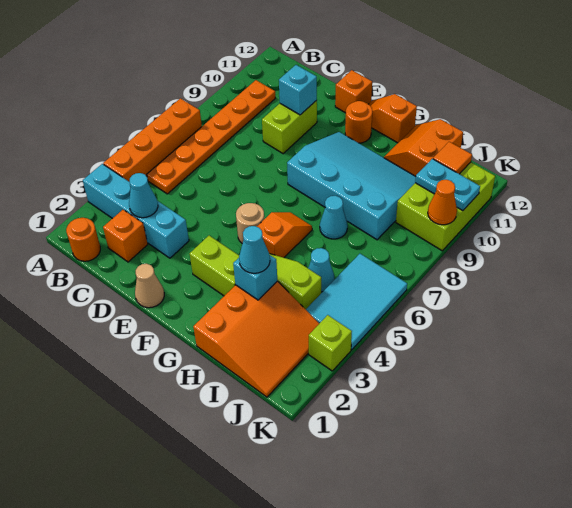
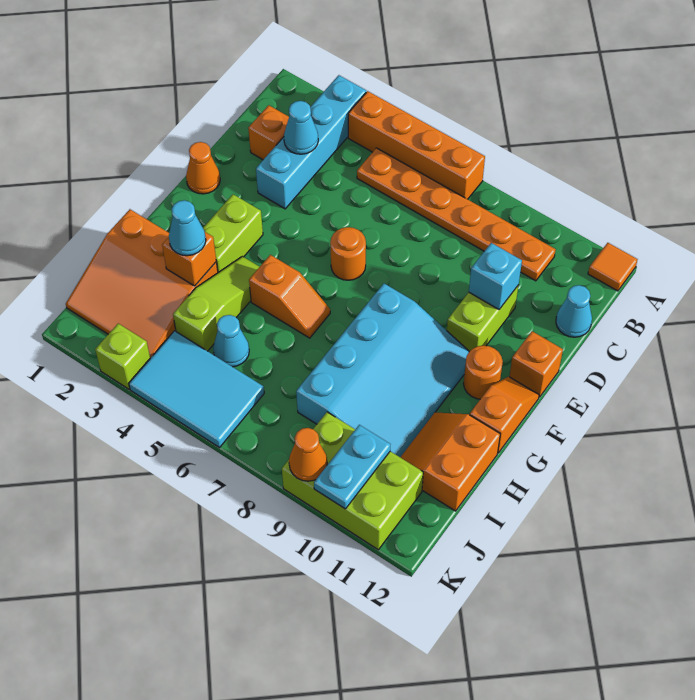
orange 1x1 round brick [66,218,100,261] -> orange 1x1 round brick moved to [330,227,366,280]
lime 1x2 brick [262,101,317,154] -> lime 1x2 brick turned to [447,286,518,352]
tan 1x1 cone [135,264,164,308] -> orange 1x1 cone [186,142,220,194]
tan 1x1 round brick [236,203,264,243] -> none
cyan 1x1 brick [233,255,277,300] -> orange 1x1 brick [162,232,216,286]
cyan 1x1 cone [320,196,348,239] -> cyan 1x1 cone moved to [556,285,592,337]
orange 2x2 slope [384,119,463,176] -> orange 2x2 slope turned to [400,412,500,511]
orange 1x1 tile [433,142,472,174] -> orange 1x1 tile moved to [588,243,638,291]

